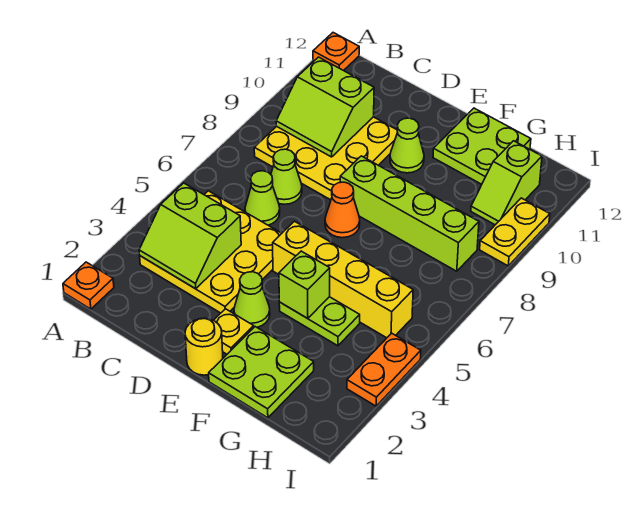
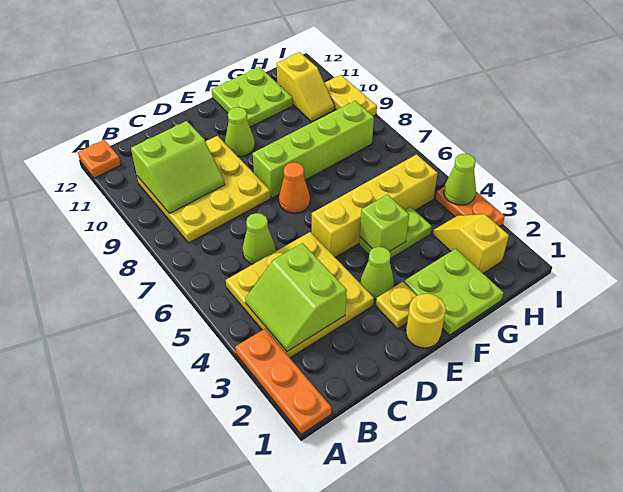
orange 1x1 plate [63,262,114,309] -> orange 1x3 plate [235,329,331,434]
lime 2x2 slope [139,183,241,289] -> lime 2x2 slope turned to [245,243,347,351]
lime 1x1 cone [271,149,302,204] -> lime 1x1 cone moved to [444,154,476,205]
none -> yellow 1x2 slope [433,214,509,273]
lime 1x2 slope [471,141,542,225] -> yellow 1x2 slope [277,52,335,122]

